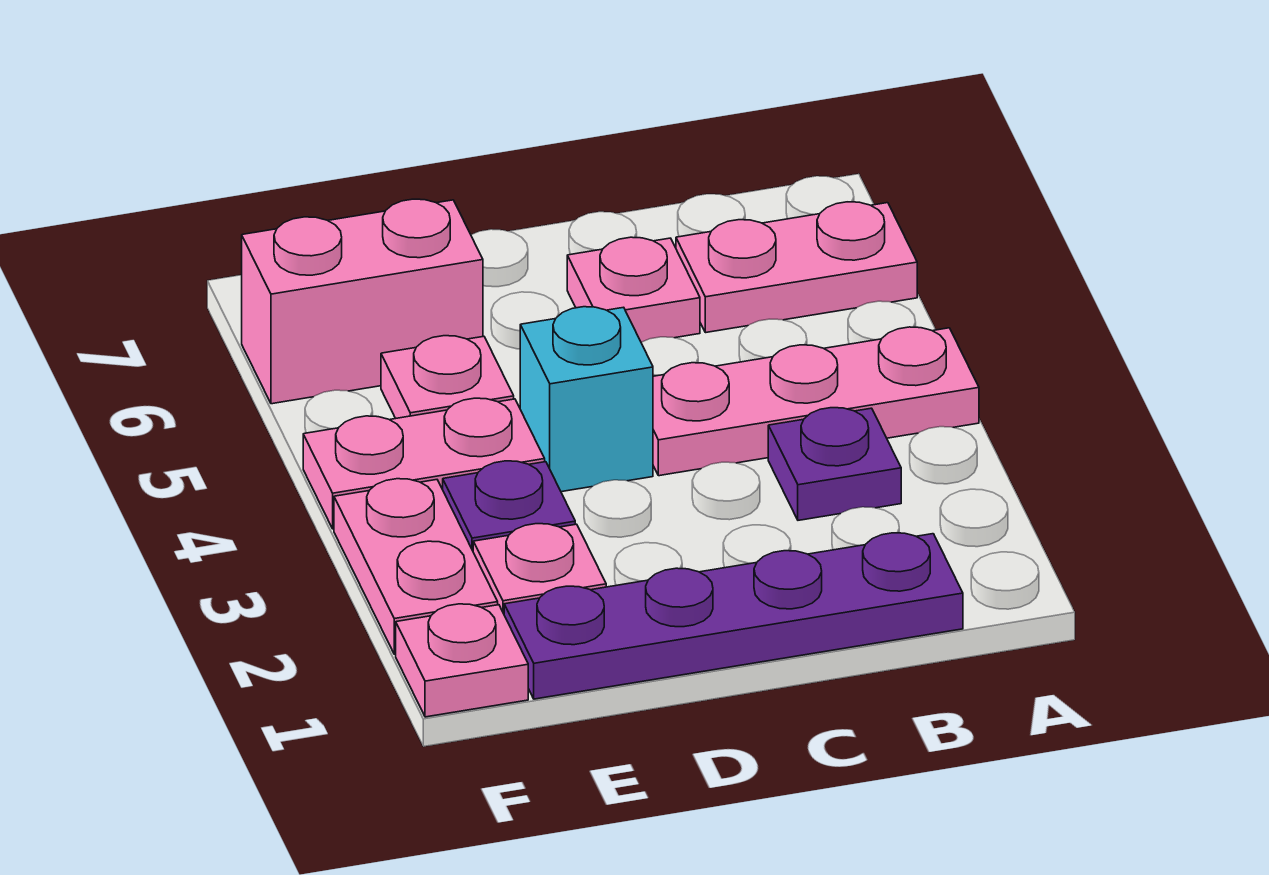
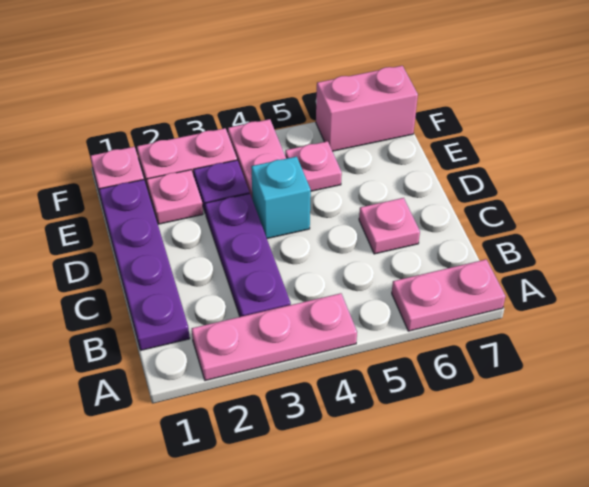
pink 1x3 plate [653,327,979,476] -> pink 1x3 plate turned to [192,293,357,380]
pink 1x2 plate [676,202,917,333] -> pink 1x2 plate turned to [392,259,506,331]
purple 1x1 plate [768,408,901,520] -> purple 1x3 plate [205,194,291,317]
pink 1x2 brick [242,199,483,404] -> pink 1x2 brick turned to [316,66,418,151]

